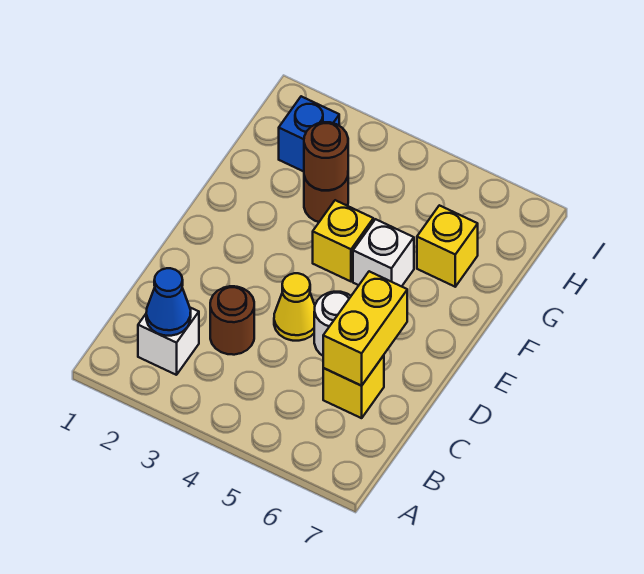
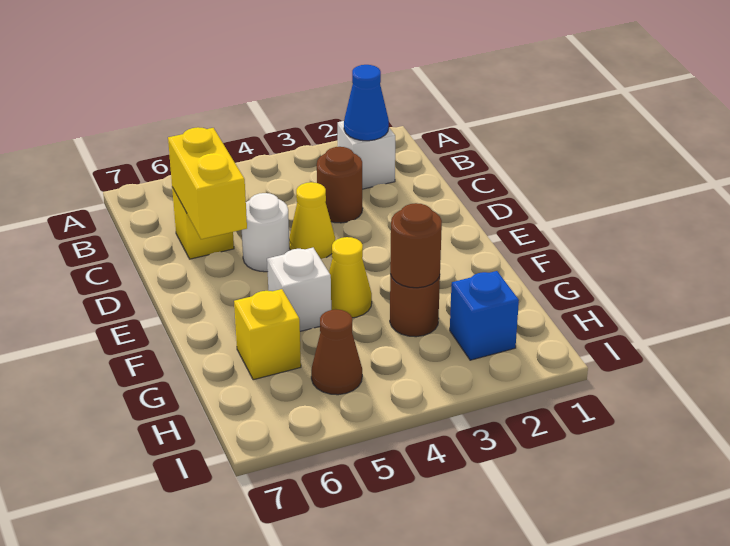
yellow 1x1 brick [313,200,373,281] -> yellow 1x1 cone [329,237,372,318]
none -> brown 1x1 cone [311,310,362,395]

